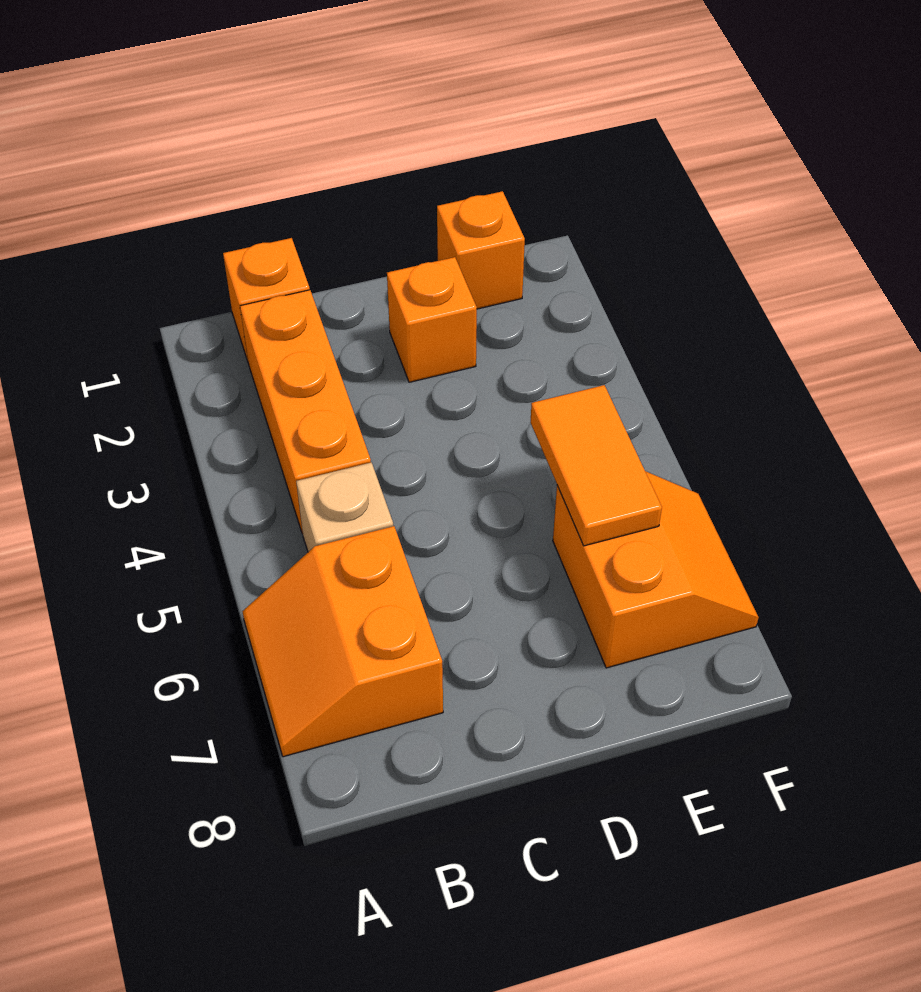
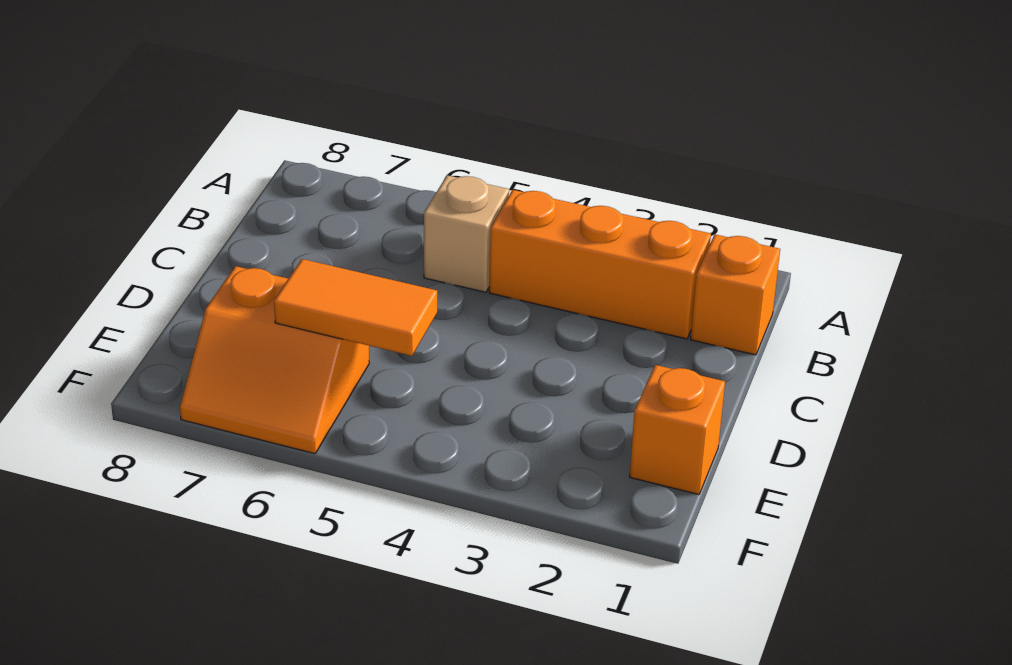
orange 2x2 slope [242,526,443,757] -> none
orange 1x1 brick [387,257,477,382] -> none

